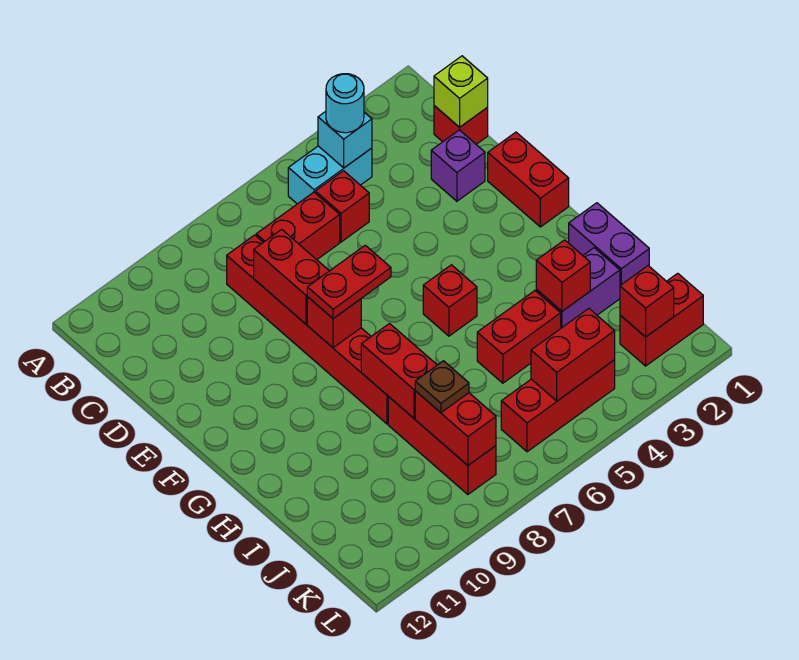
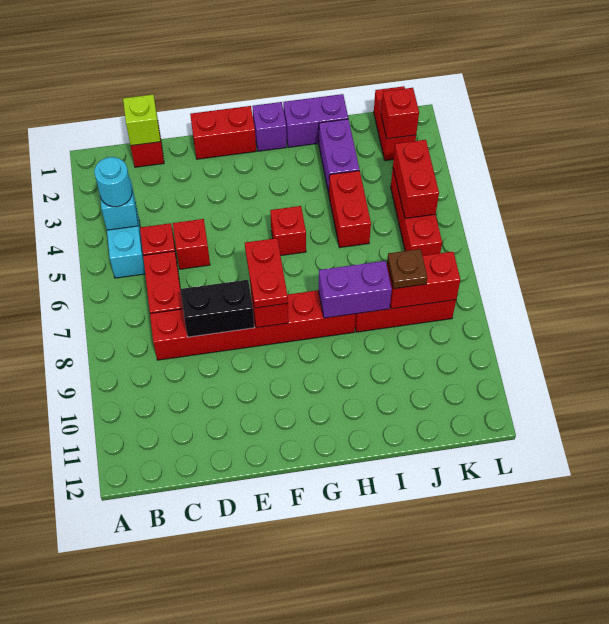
purple 1x1 brick [431,130,485,201] -> purple 1x1 brick moved to [252,102,287,151]
red 1x2 brick [254,229,329,324] -> black 1x2 brick [181,280,254,337]
red 1x2 brick [361,324,437,418] -> purple 1x2 brick [319,261,392,318]
red 1x1 brick [536,240,590,311] -> red 1x1 brick moved to [173,219,210,269]

